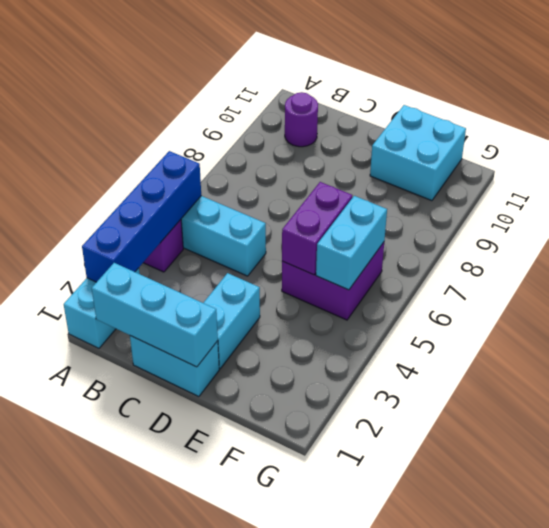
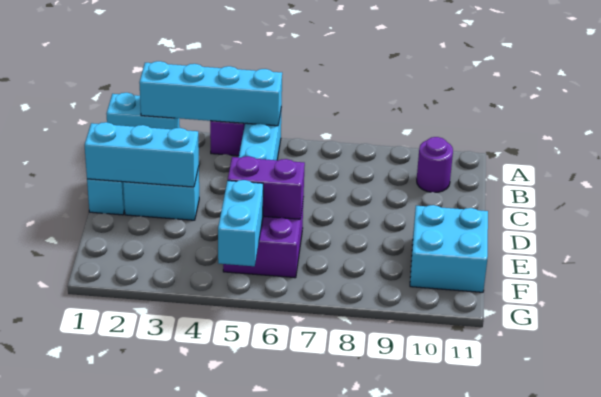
blue 1x4 brick [82,151,201,282] -> cyan 1x4 brick [139,61,282,126]
cyan 1x3 brick [92,263,218,367] -> cyan 1x3 brick turned to [85,122,199,187]
cyan 1x2 brick [316,196,387,290] -> cyan 1x2 brick turned to [218,180,263,266]

